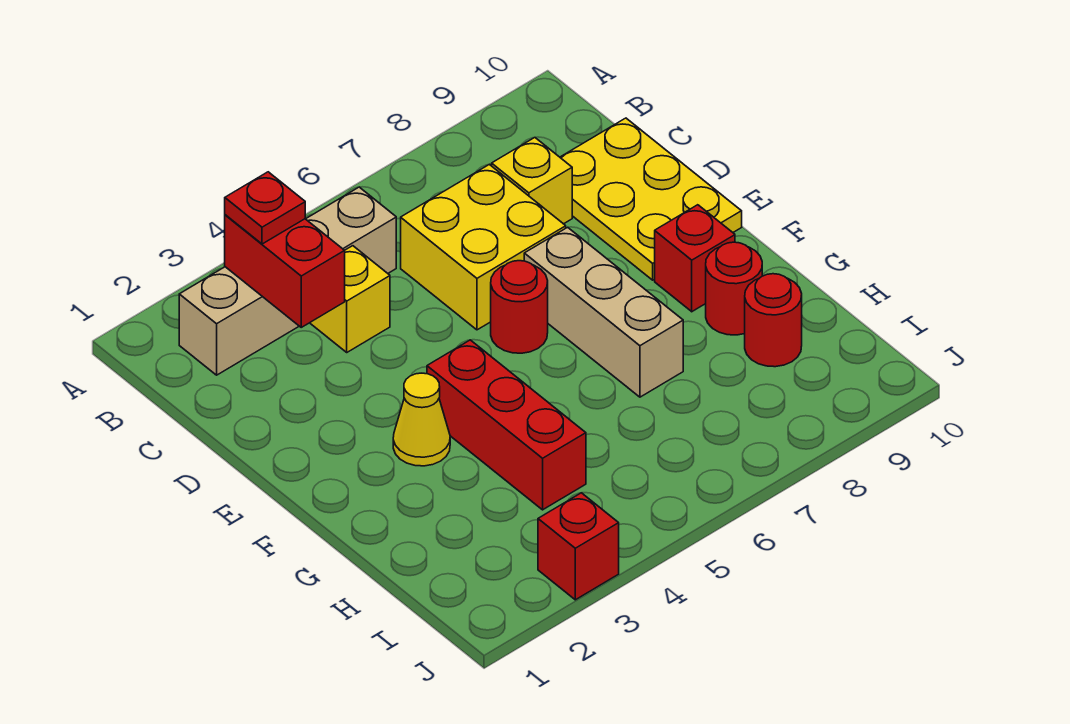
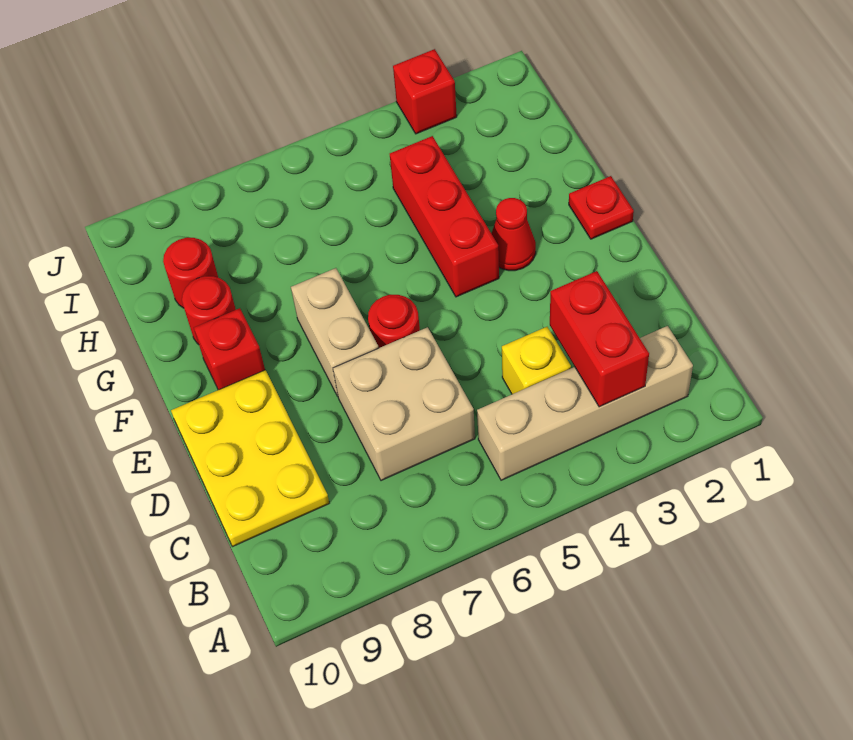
red 1x1 plate [225,172,305,244] -> red 1x1 plate moved to [569,176,634,239]
yellow 2x2 brick [401,164,566,330] -> tan 2x2 brick [333,327,475,481]
yellow 1x1 brick [492,138,572,224] -> none
tan 1x3 brick [524,227,683,397] -> tan 1x2 brick [291,268,379,396]
yellow 1x1 cone [393,373,450,466] -> red 1x1 cone [491,198,536,271]

